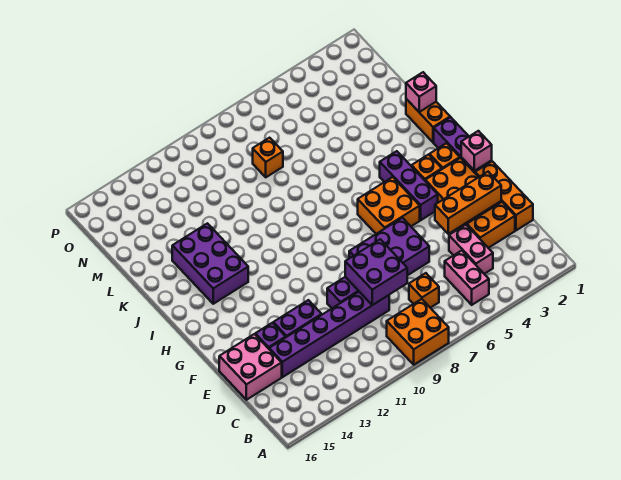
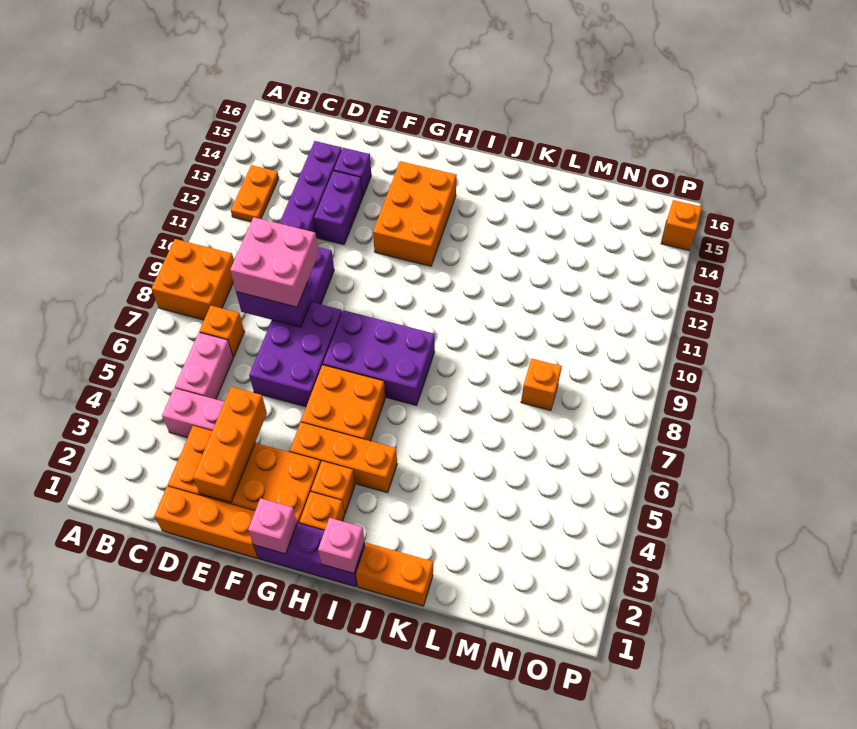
pink 1x2 brick [445,251,489,305] -> pink 1x2 brick turned to [175,332,233,399]
none -> orange 1x2 plate [231,165,279,222]
purple 2x2 brick [345,239,407,305] -> purple 1x2 brick [236,282,311,327]
pink 2x2 brick [219,334,282,400] -> pink 2x2 brick moved to [230,217,318,307]
purple 1x3 brick [380,151,438,220] -> orange 1x3 brick [290,422,397,493]
none -> orange 2x3 brick [373,161,457,266]
purple 2x3 brick [172,223,248,304] -> purple 2x3 brick moved to [323,310,435,405]
pink 1x1 brick [406,72,436,112] -> pink 1x1 brick moved to [318,518,365,573]
none -> orange 1x1 brick [661,200,702,250]

